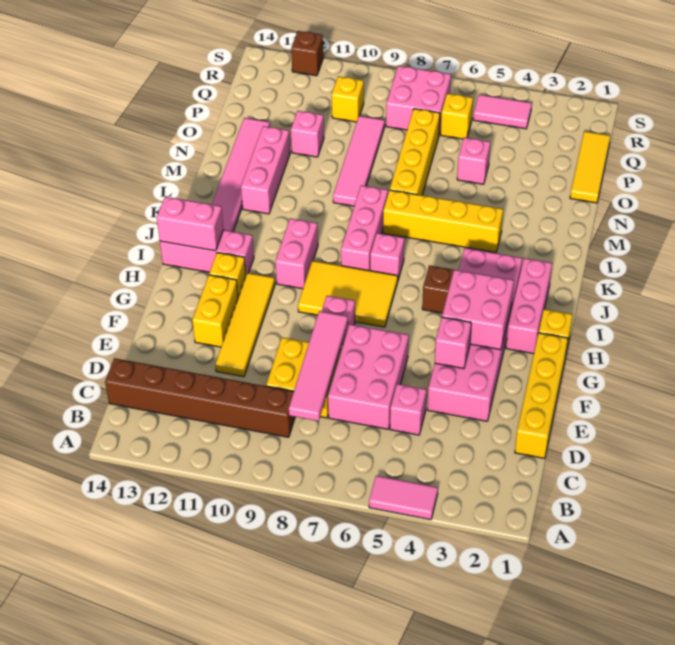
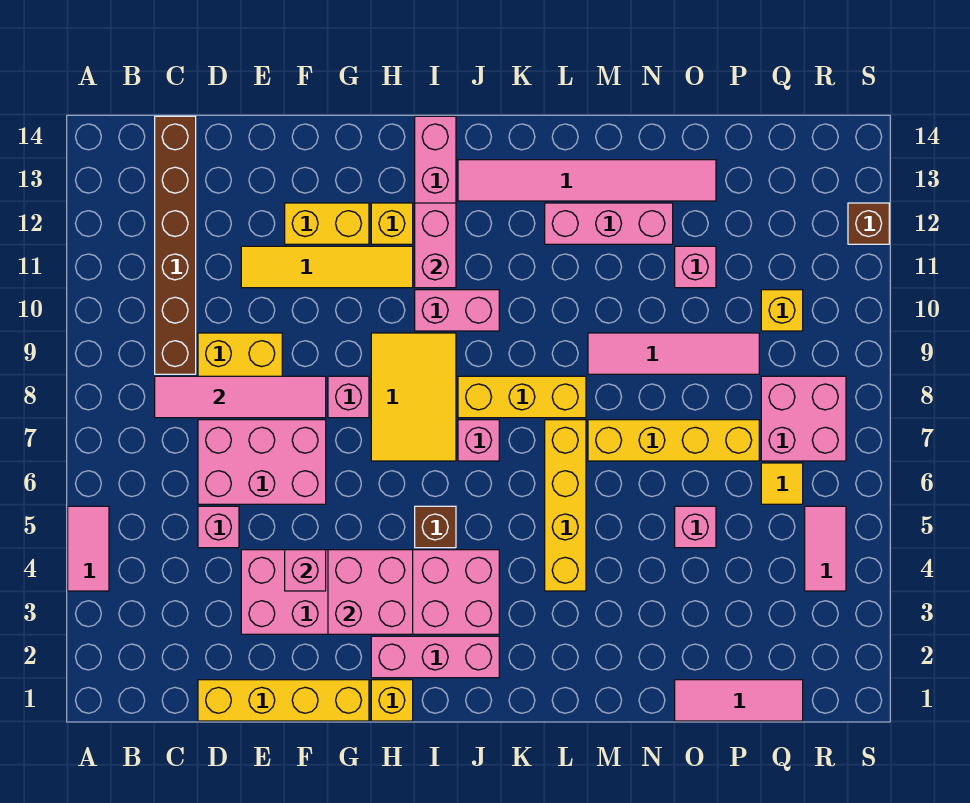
pink 1x2 brick [157,197,224,251] -> pink 1x2 brick moved to [415,203,456,288]
pink 1x3 brick [341,185,388,271] -> yellow 1x3 brick [458,376,586,418]
yellow 1x3 tile [570,131,610,203] -> pink 1x3 tile [675,680,803,721]
yellow 1x1 brick [441,94,473,139] -> yellow 1x1 tile [761,463,803,504]

